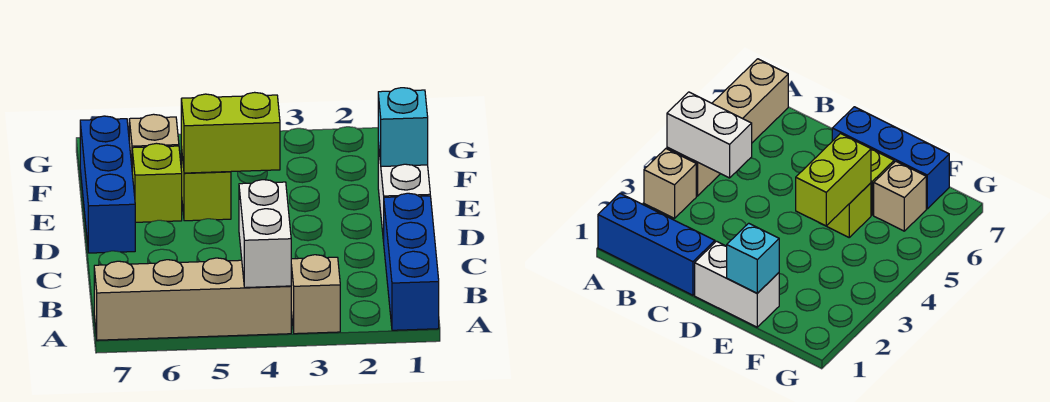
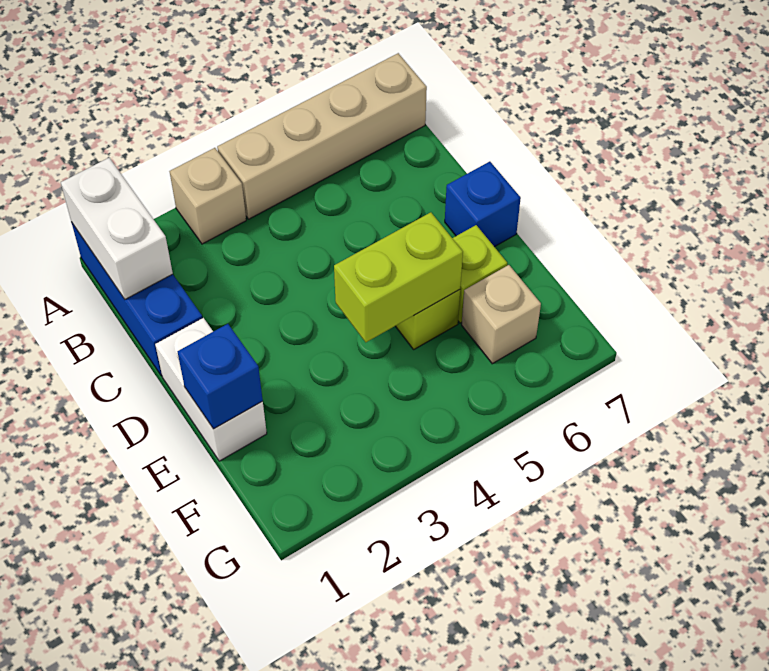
white 1x2 brick [239,180,291,288] -> white 1x2 brick moved to [61,158,173,299]
blue 1x3 brick [80,116,135,253] -> blue 1x1 brick [445,162,521,247]
cyan 1x1 brick [378,88,428,166] -> blue 1x1 brick [177,324,263,429]

